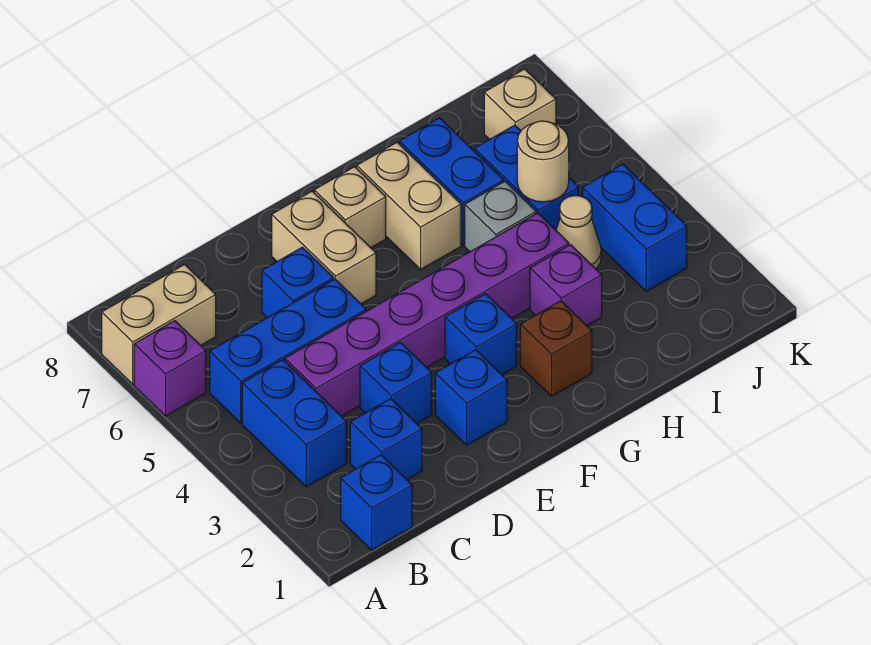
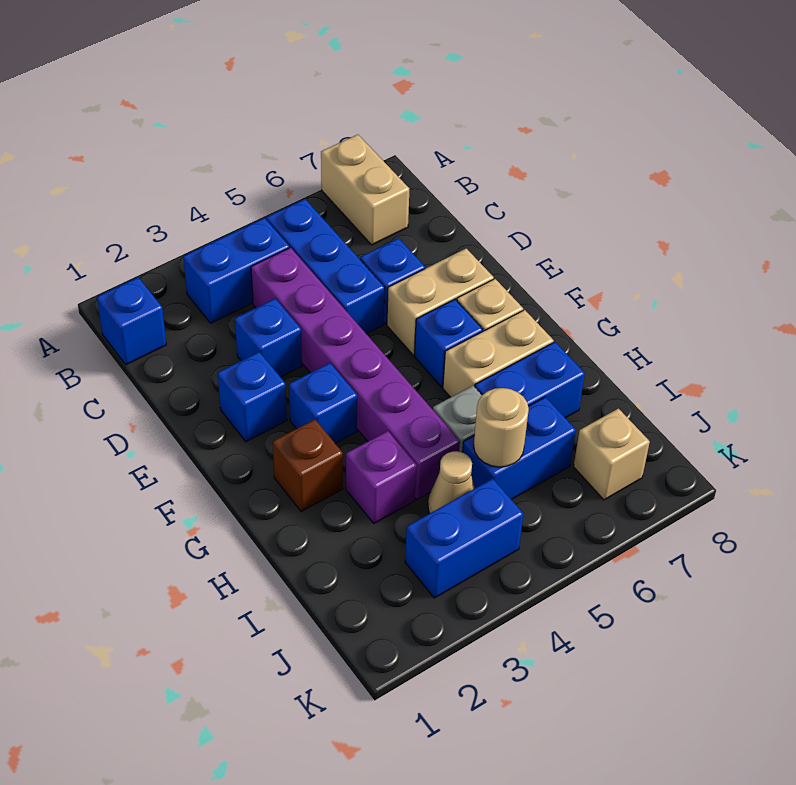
purple 1x1 brick [134,321,206,416] -> none
blue 1x1 brick [350,399,422,479] -> blue 1x1 brick moved to [414,299,483,387]

